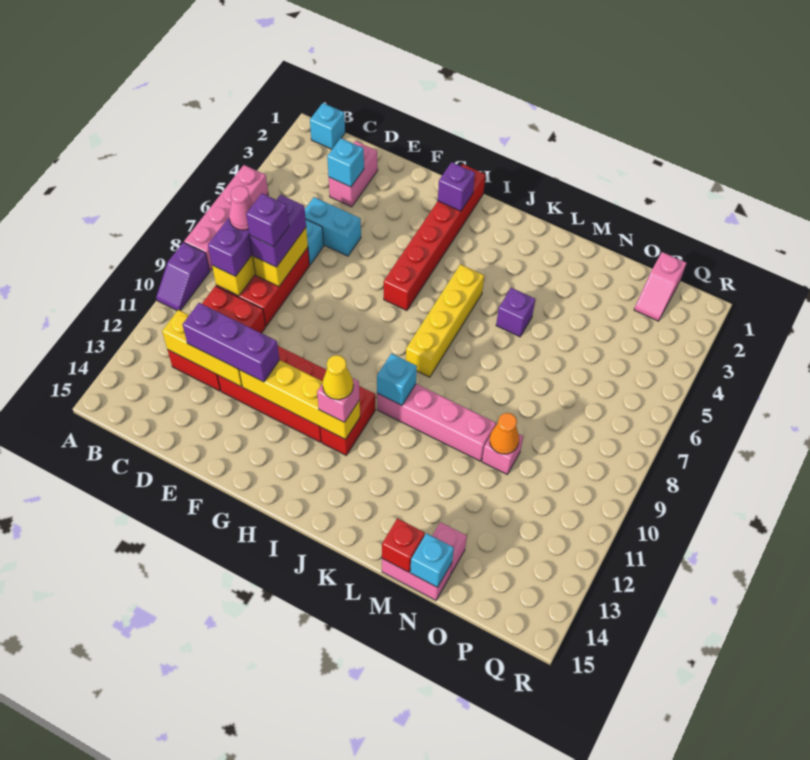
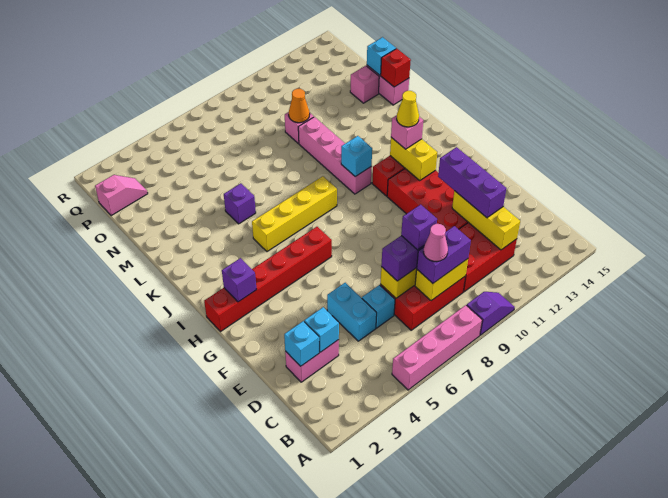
cyan 1x1 brick [310,103,345,149] -> cyan 1x1 brick moved to [284,321,319,366]
yellow 1x4 brick [239,360,360,439] -> yellow 1x2 brick [390,137,437,180]

